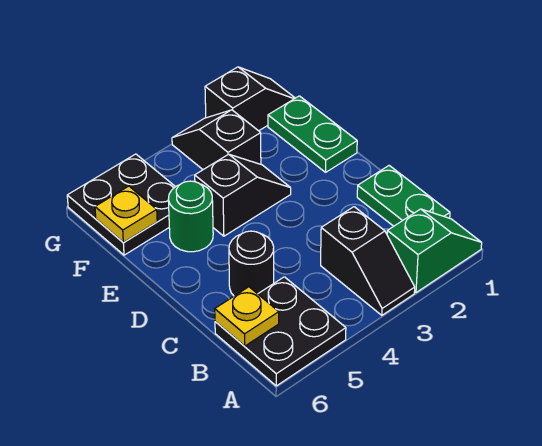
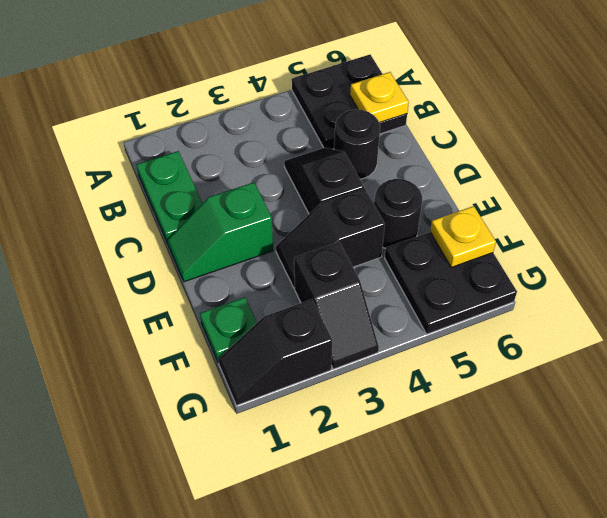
green 1x2 slope [387,209,482,293] -> green 1x2 slope moved to [168,182,273,282]
black 1x2 slope [321,207,415,315] -> black 1x2 slope moved to [284,148,364,214]
green 1x2 plate [268,96,357,172] -> green 1x1 plate [200,297,257,361]
green 1x1 round brick [168,181,213,252] -> black 1x1 round brick [374,179,422,248]

